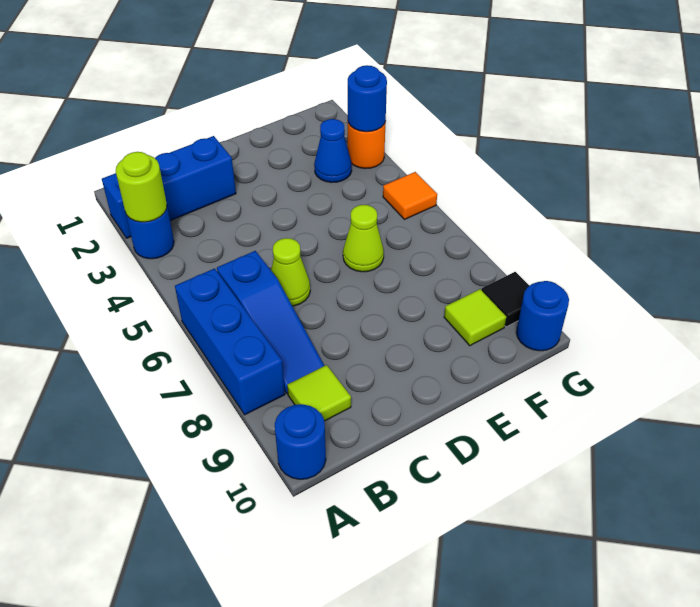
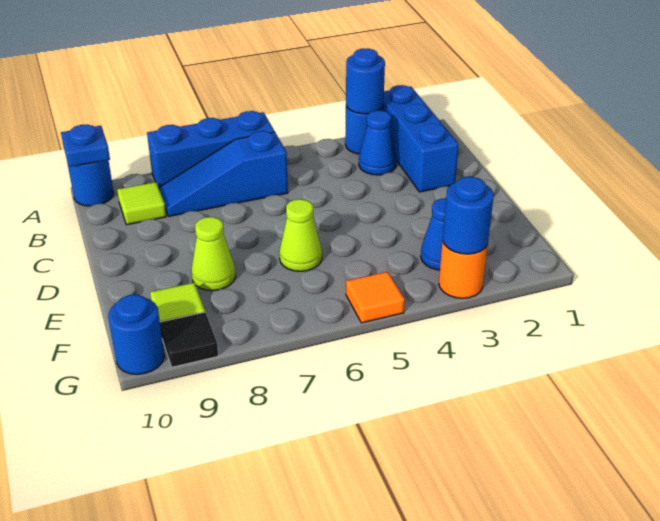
lime 1x1 round brick [116,152,167,222] -> blue 1x1 round brick [346,48,385,114]
none -> blue 1x1 plate [61,124,110,167]
none -> blue 1x1 cone [359,110,397,175]
lime 1x1 cone [271,238,310,306] -> lime 1x1 cone moved to [191,217,236,291]

